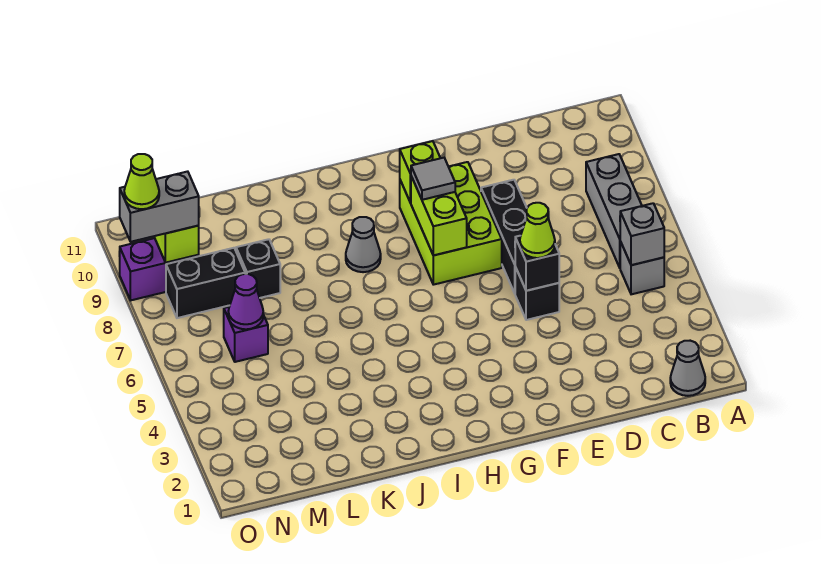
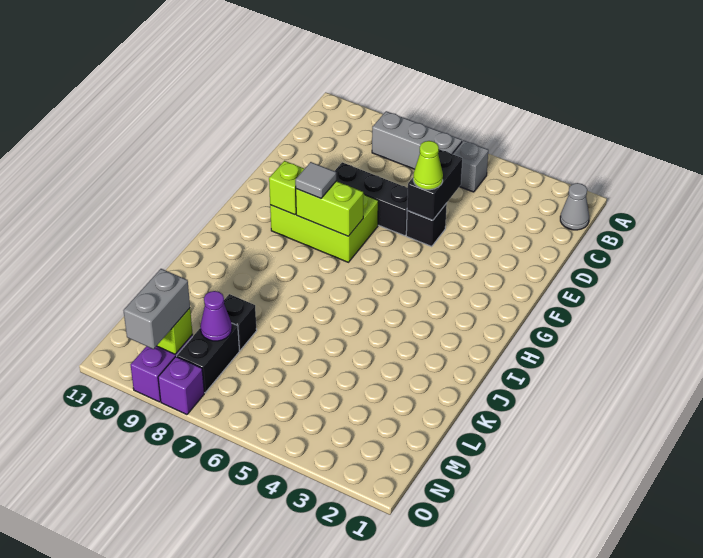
grey 1x1 brick [620,203,664,265] -> none
black 1x1 brick [515,236,559,291] -> black 1x2 brick [407,149,462,220]
grey 1x1 cone [346,217,381,272] -> none
purple 1x1 brick [224,307,268,362] -> purple 1x1 brick moved to [158,357,204,415]
purple 1x1 cone [228,274,263,329] -> purple 1x1 cone moved to [200,291,232,341]
lime 1x1 cone [124,154,159,209] -> none

